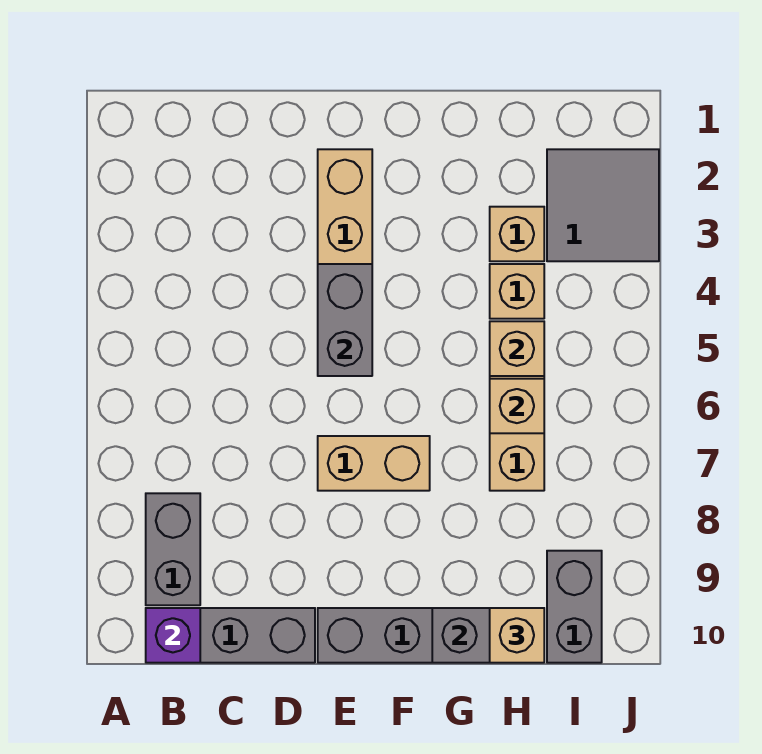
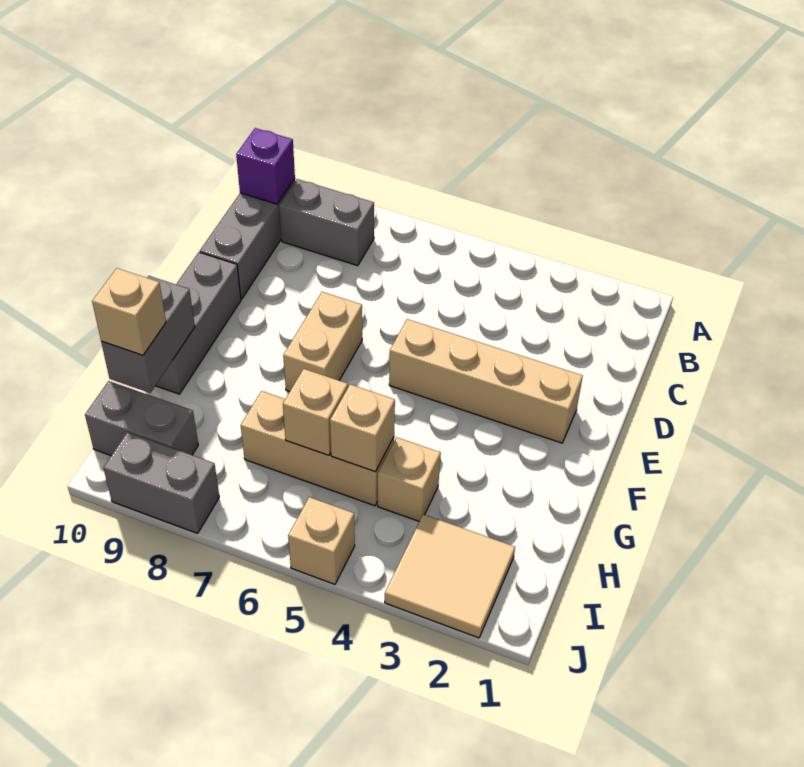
grey 1x2 brick [318,264,372,376] -> grey 1x2 brick moved to [103,432,219,533]
tan 1x1 brick [490,207,544,261] -> tan 1x1 brick moved to [288,497,355,584]
grey 2x2 tile [547,149,659,261] -> tan 2x2 tile [385,514,515,638]

